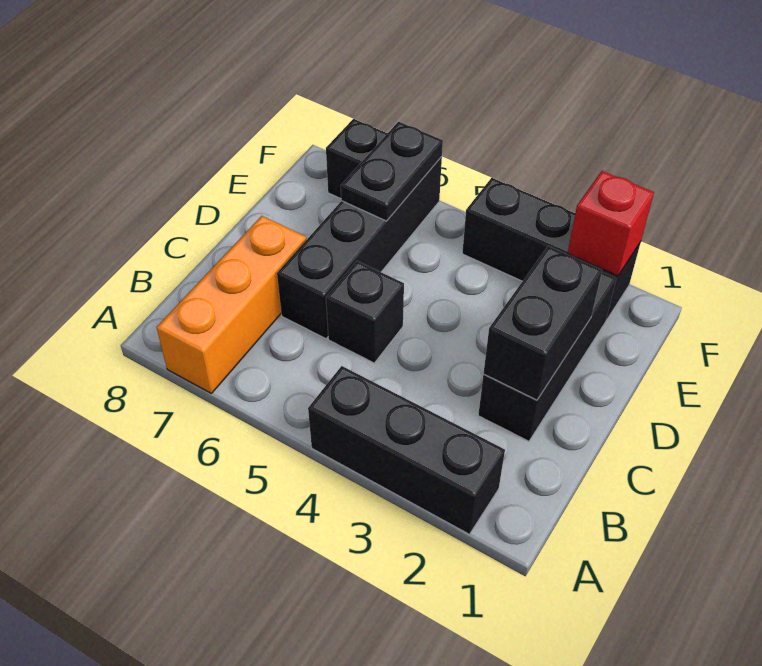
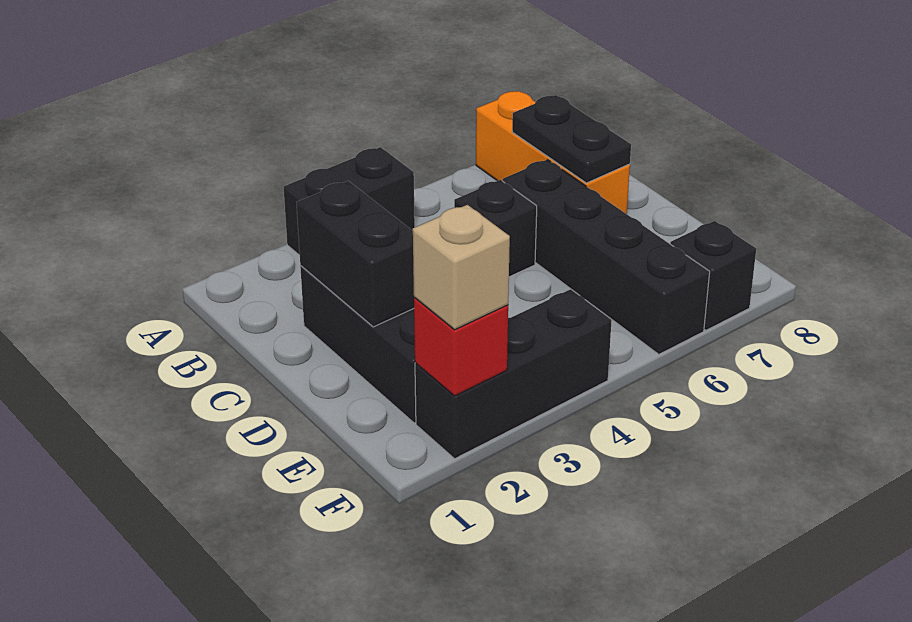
black 1x3 brick [308,366,505,534] -> black 1x2 brick [284,147,415,255]
black 1x2 plate [341,122,443,221] -> black 1x2 plate moved to [512,95,631,183]
none -> tan 1x1 brick [413,205,510,330]

